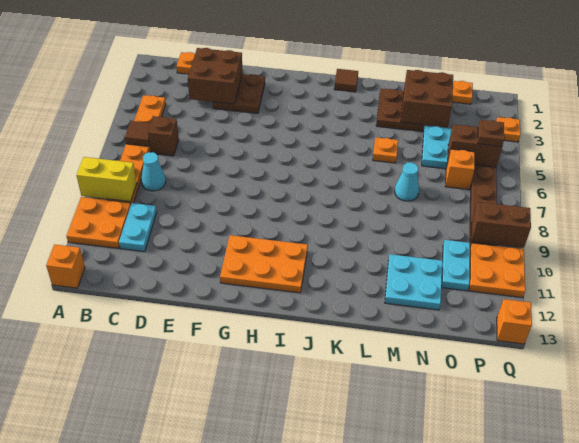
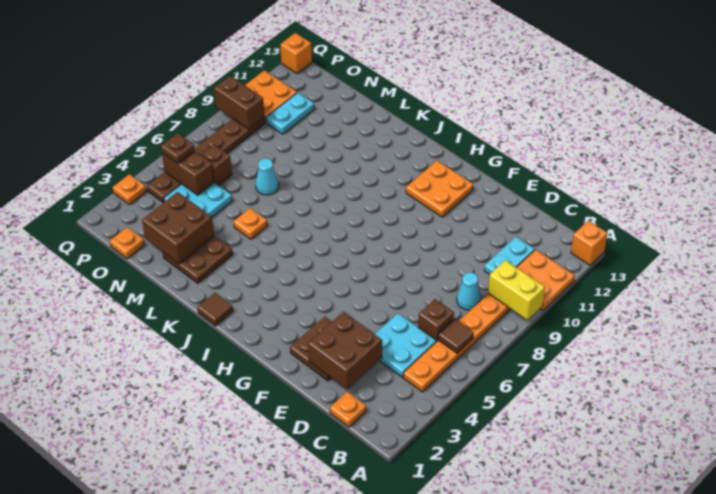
orange 2x3 plate [220,235,308,293] -> orange 2x2 plate [406,161,473,217]
cyan 2x2 plate [385,254,442,310] -> cyan 2x2 plate moved to [375,313,436,377]
orange 1x1 brick [445,149,475,189] -> brown 1x1 brick [201,145,232,186]

